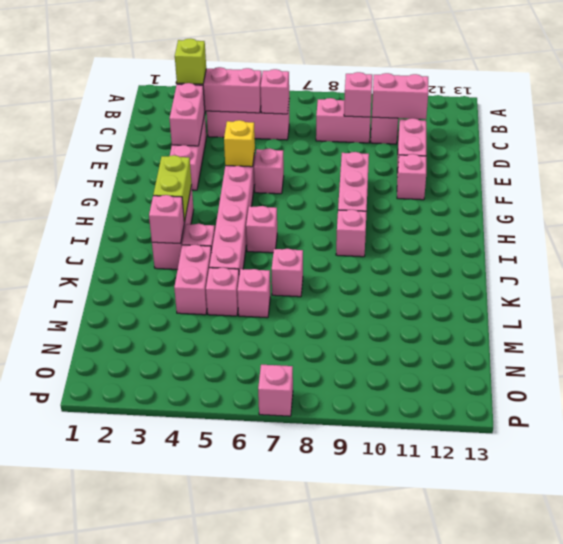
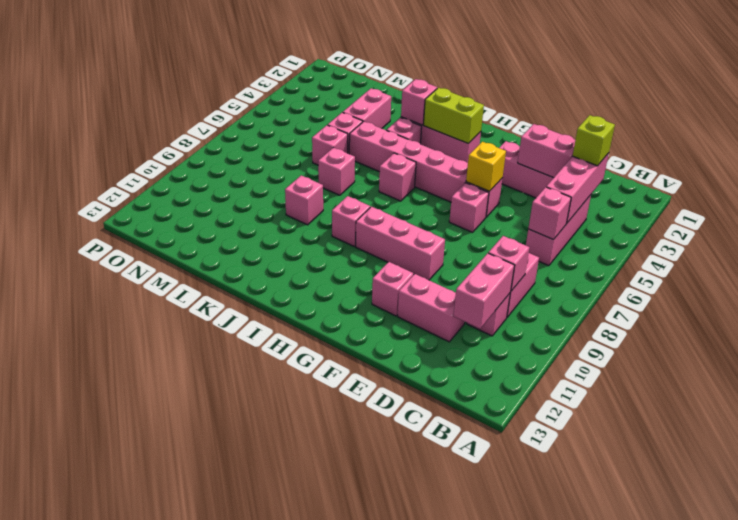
pink 1x2 brick [174,244,212,315] -> pink 1x2 brick turned to [343,88,391,128]
pink 1x1 brick [258,365,293,416] -> pink 1x1 brick moved to [285,175,323,225]

